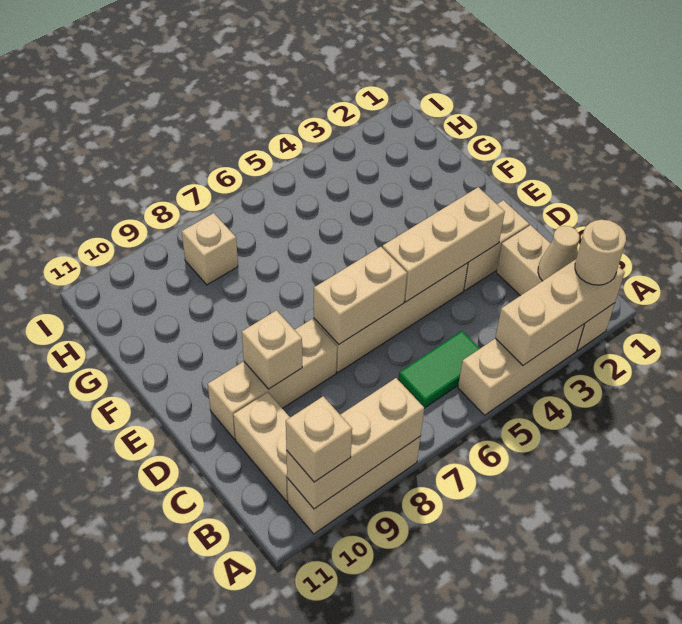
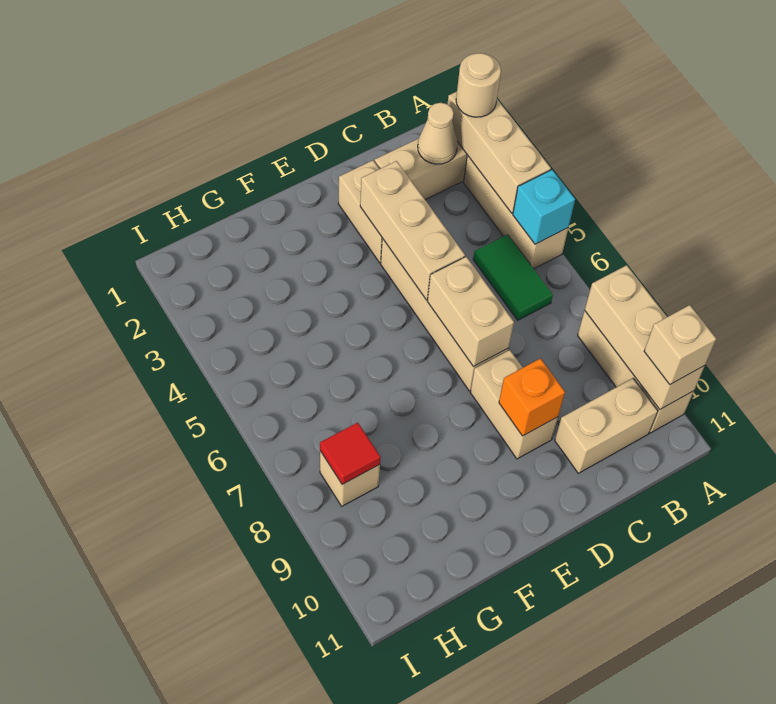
none -> cyan 1x1 brick [513,170,575,244]
tan 1x3 brick [208,319,337,439] -> tan 1x2 brick [470,350,558,459]
tan 1x1 brick [242,310,302,389] -> orange 1x1 brick [499,358,565,436]
none -> red 1x1 tile [320,423,381,484]

